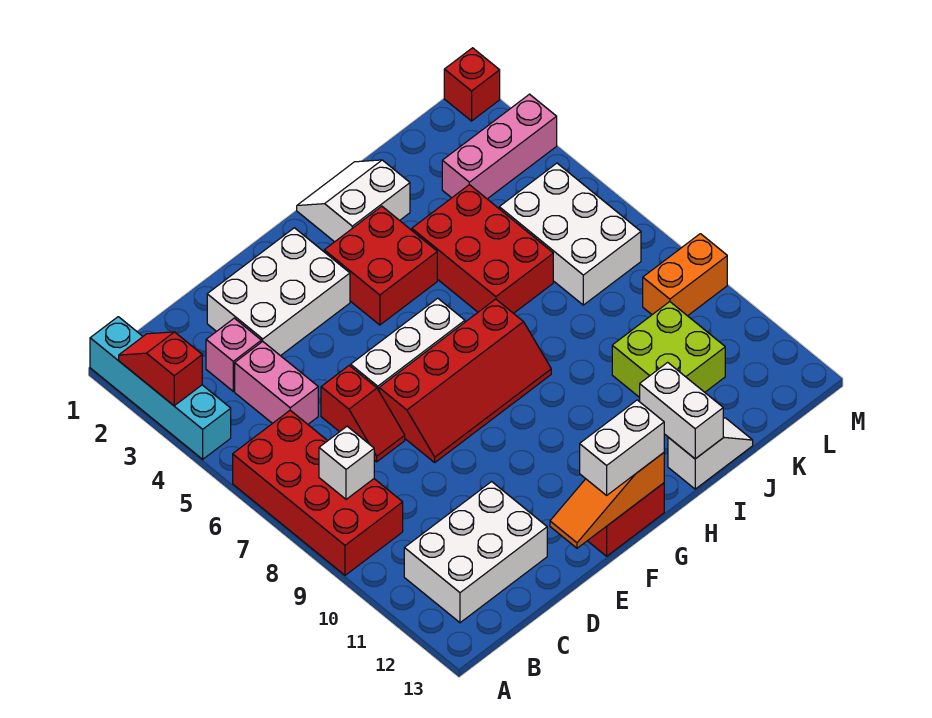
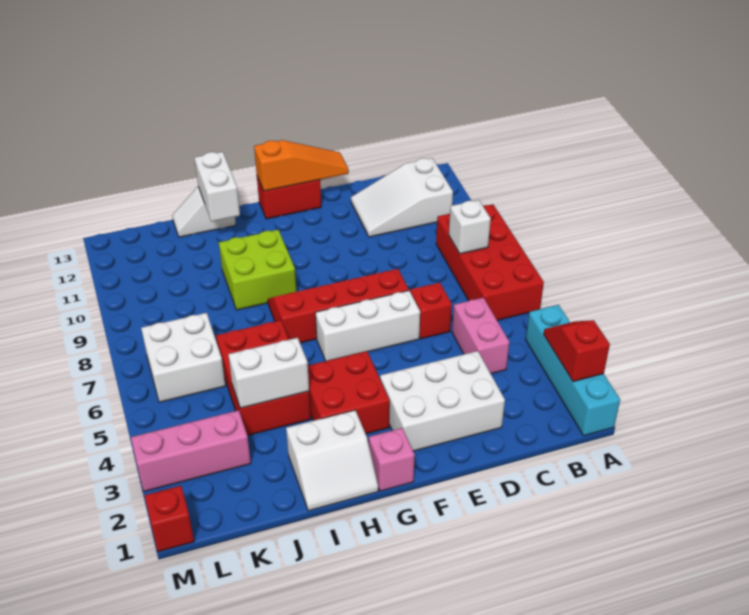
red 1x2 slope [119,332,202,406] -> red 1x2 slope turned to [544,320,610,382]
white 2x3 brick [404,482,547,623] -> white 2x3 slope [351,158,453,237]
pink 1x1 brick [206,318,261,391] -> pink 1x1 brick moved to [369,428,415,491]
white 1x2 brick [580,400,664,495] -> white 1x2 brick moved to [228,338,309,408]
lime 2x2 brick [612,302,725,398] -> lime 2x2 brick moved to [219,230,297,310]
white 2x3 brick [499,163,641,305] -> white 2x2 brick [141,313,226,402]
orange 1x2 brick [643,234,727,316] -> none

